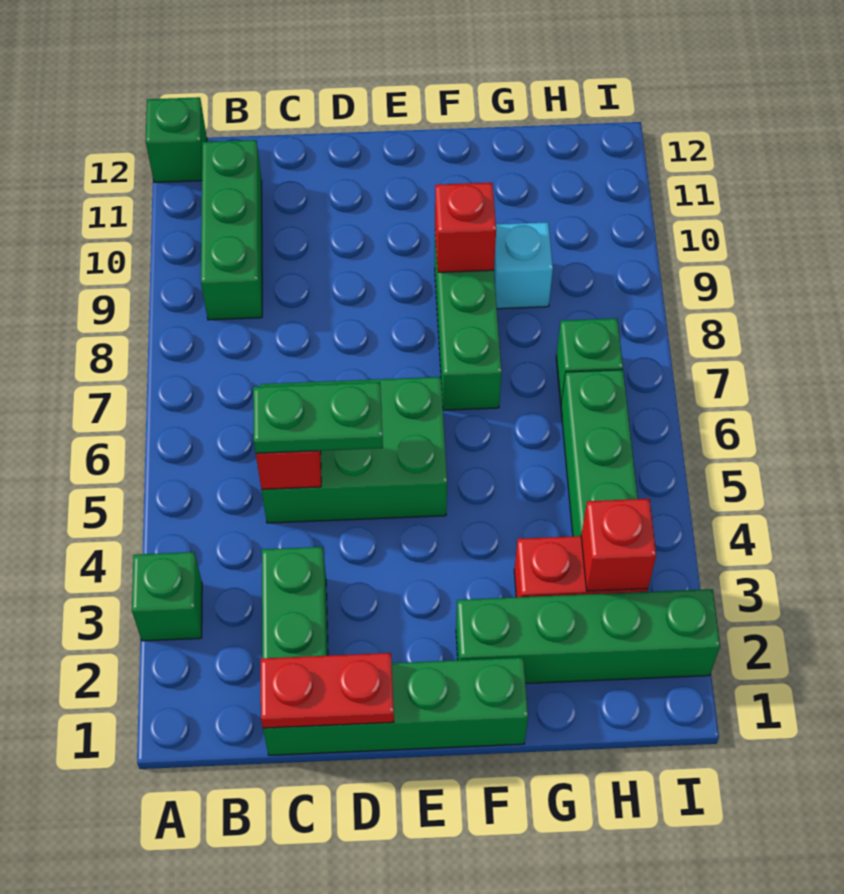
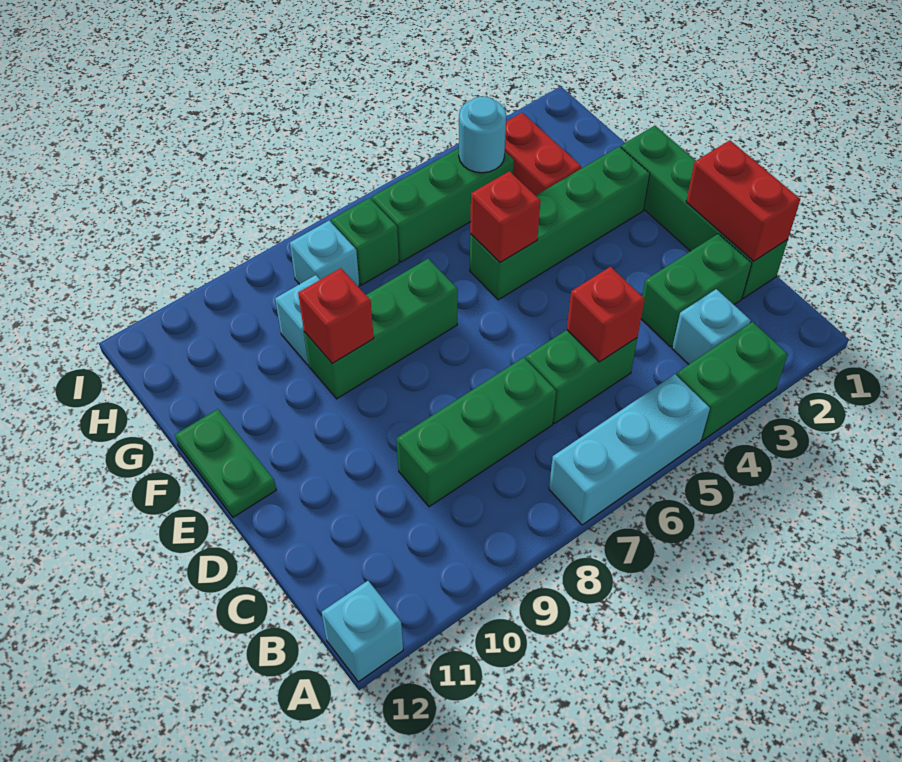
green 1x1 brick [132,552,202,641] -> green 1x2 brick [676,322,788,441]
none -> cyan 1x3 brick [549,374,710,525]
green 1x1 brick [146,97,207,182] -> cyan 1x1 brick [322,581,403,682]
none -> cyan 1x1 brick [672,289,751,364]
green 1x3 brick [201,140,262,320] -> green 1x3 brick moved to [397,357,556,507]
red 1x2 plate [261,653,394,728] -> red 1x2 brick [686,140,800,261]
green 2x3 brick [261,377,447,523] -> green 1x2 brick [526,330,637,424]
green 1x2 plate [253,382,383,453] -> green 1x2 plate moved to [175,409,276,517]
green 1x4 brick [456,589,720,683] -> green 1x4 brick turned to [470,146,650,300]
red 1x1 brick [581,499,656,591] -> red 1x1 brick moved to [470,171,540,262]
none -> cyan 1x1 round brick [459,97,506,173]
none -> cyan 1x1 brick [290,221,359,287]

